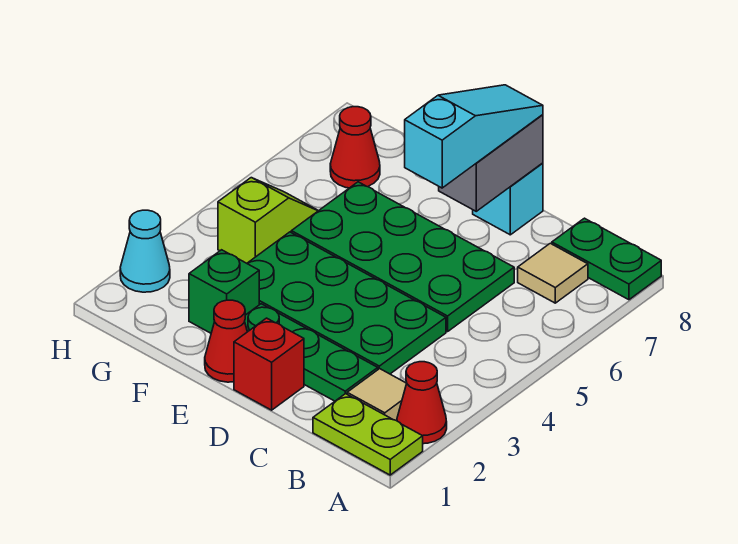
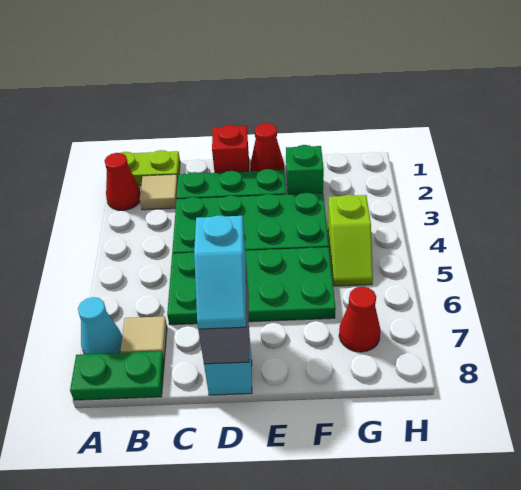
cyan 1x3 slope [405,85,543,188] -> cyan 1x2 slope [194,215,246,329]
cyan 1x1 cone [120,210,170,292] -> cyan 1x1 cone moved to [78,297,122,354]

